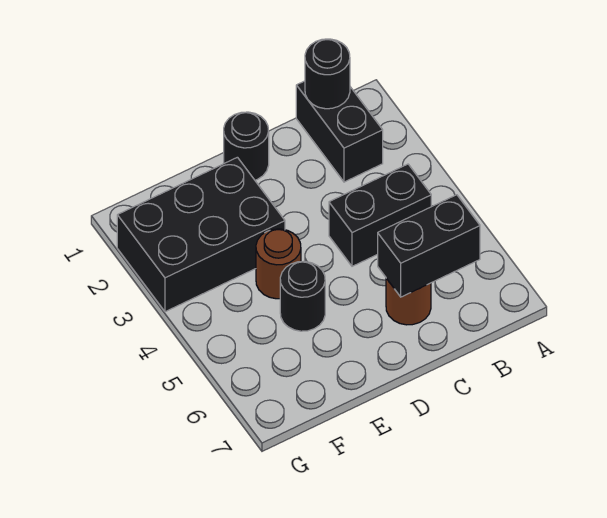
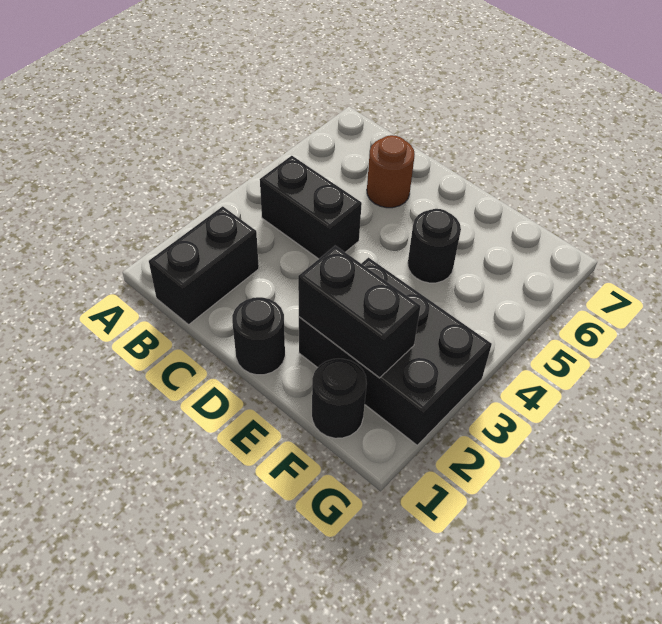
black 1x1 round brick [305,39,350,109] -> black 1x1 round brick moved to [312,359,367,438]
black 1x2 brick [378,195,480,297] -> black 1x2 brick moved to [298,246,421,378]
brown 1x1 round brick [256,229,301,299] -> none

